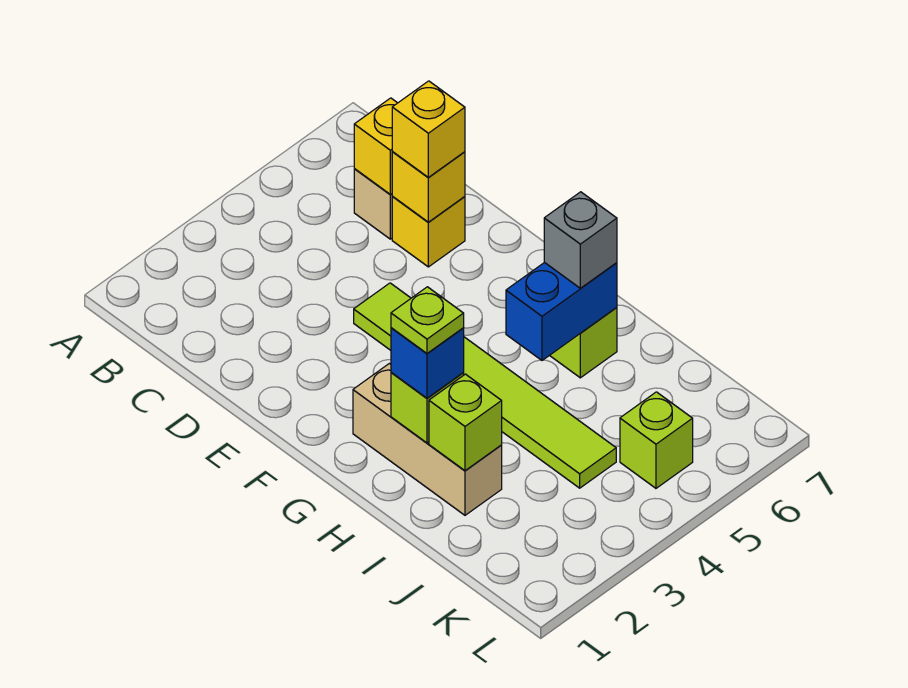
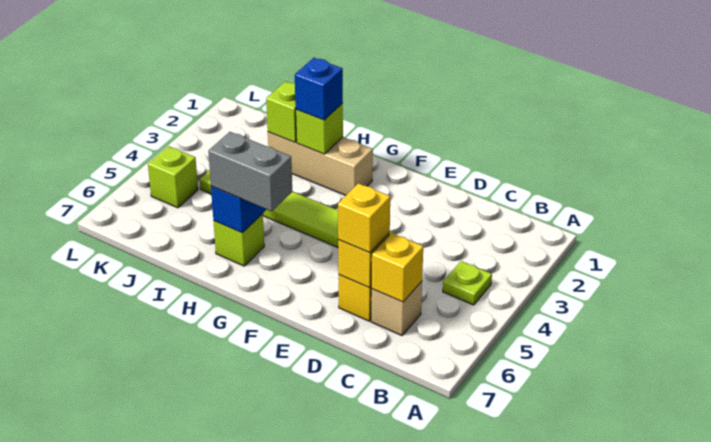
lime 1x1 plate [391,287,464,353] -> lime 1x1 plate moved to [443,261,492,305]
grey 1x1 brick [544,192,617,288] -> grey 1x2 brick [208,132,292,211]

